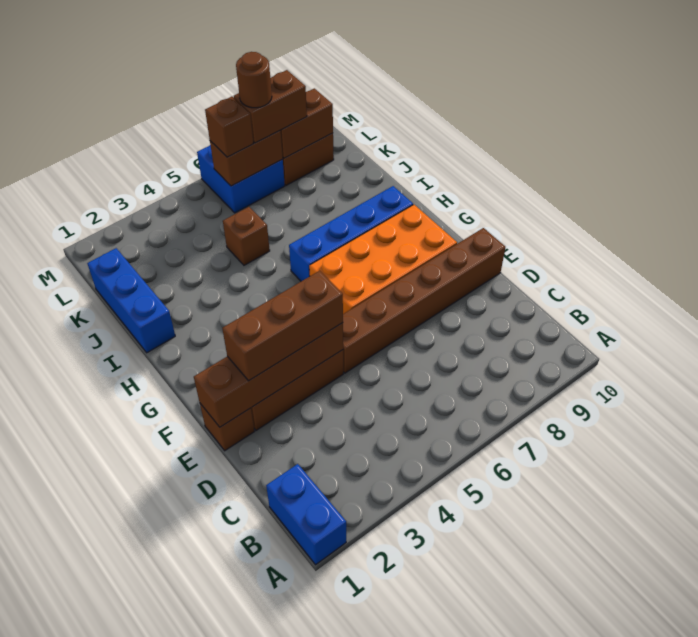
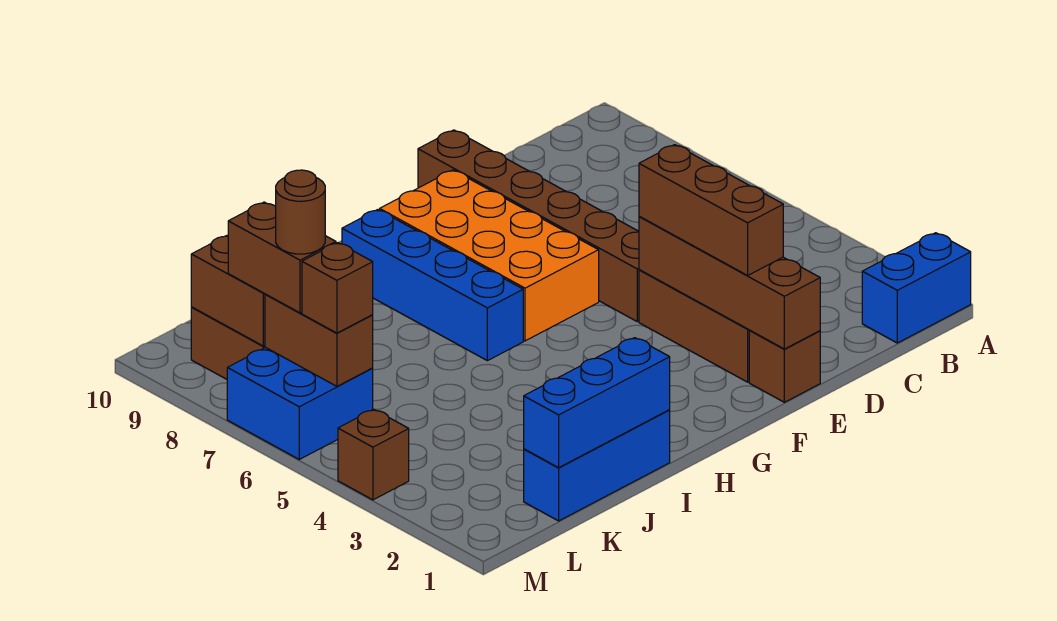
none -> blue 1x3 brick [524,338,670,468]
brown 1x1 brick [223,207,270,265] -> brown 1x1 brick moved to [338,409,409,500]

